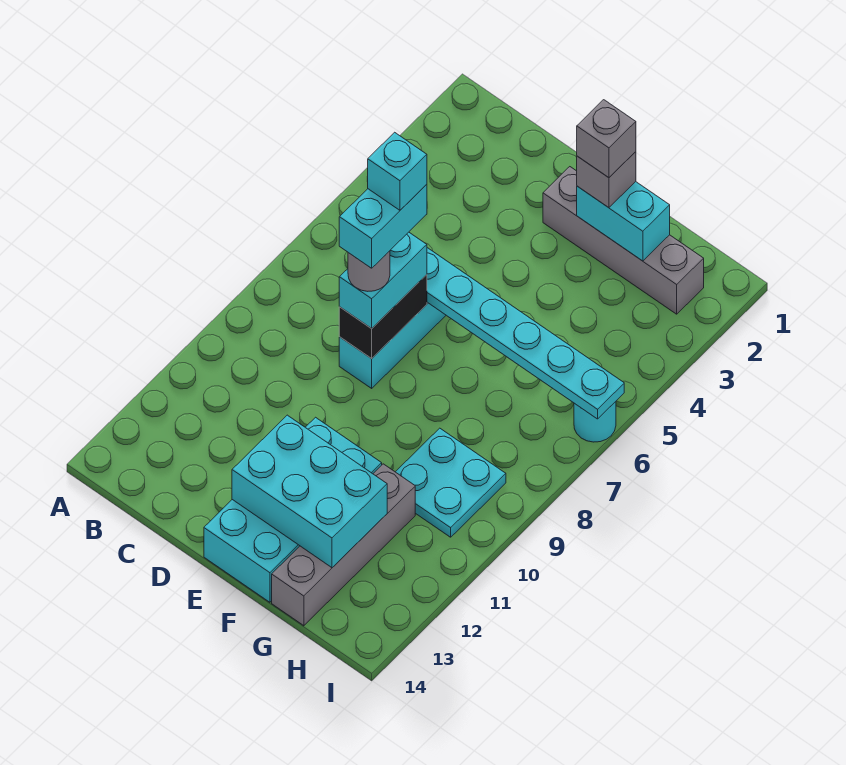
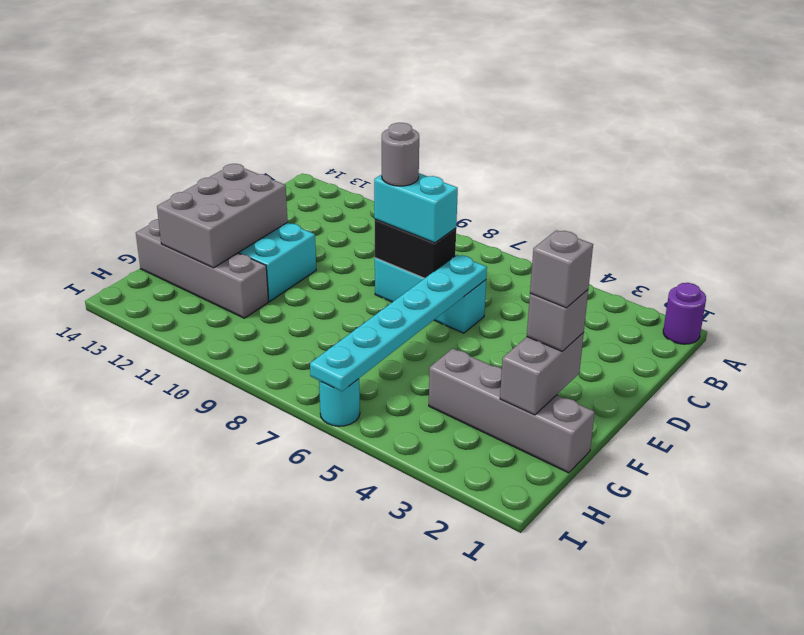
none -> purple 1x1 round brick [663,283,706,344]
cyan 1x2 brick [339,184,427,268] -> none
cyan 1x1 brick [368,132,427,210] -> none
grey 1x4 brick [543,167,704,314] -> grey 1x4 brick turned to [429,348,595,473]
cyan 2x3 brick [232,415,387,568] -> grey 2x3 brick [157,164,288,268]
cyan 1x2 brick [577,182,670,261] -> grey 1x2 brick [500,333,584,415]
cyan 2x2 plate [396,428,506,537] -> none

